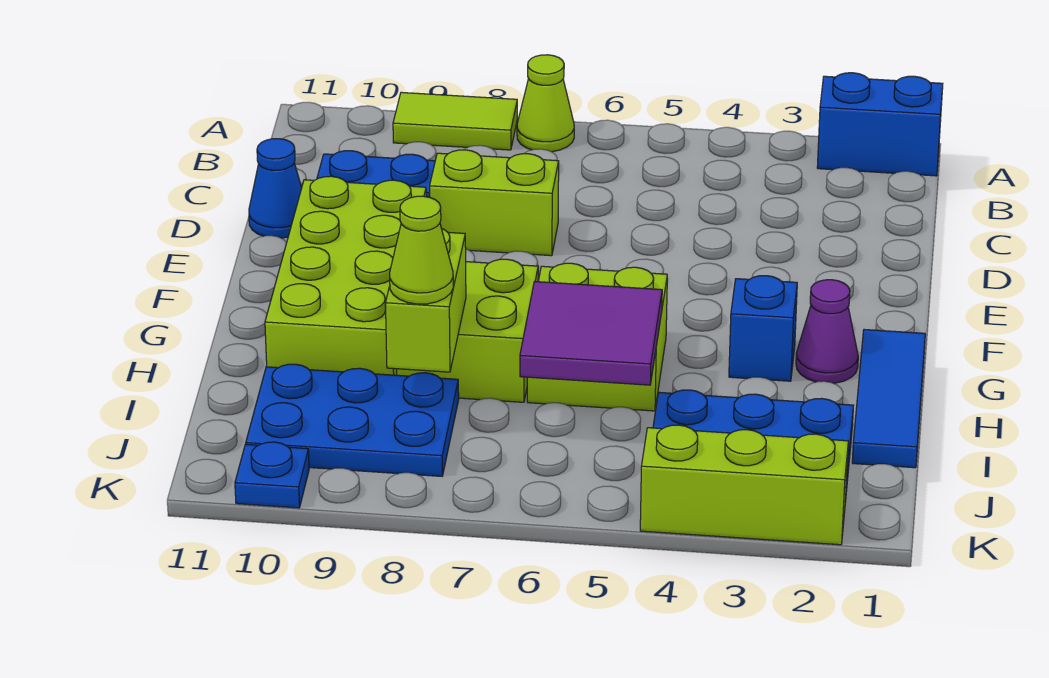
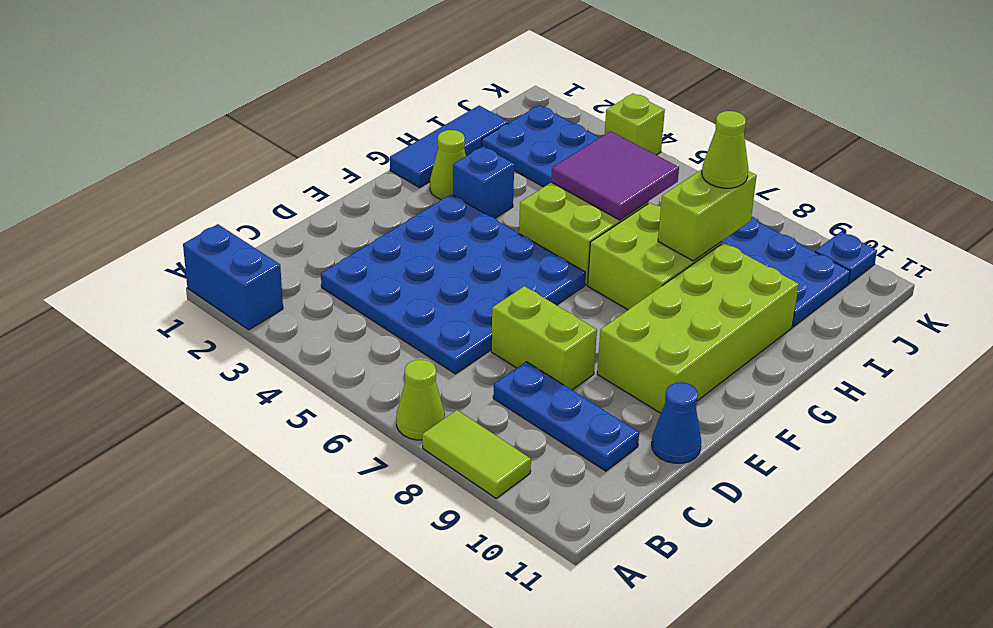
none -> blue 4x4 plate [321,194,585,374]
purple 1x1 cone [796,280,858,383] -> lime 1x1 cone [430,130,466,199]
lime 1x3 brick [640,425,848,545] -> lime 1x1 brick [605,93,665,155]

